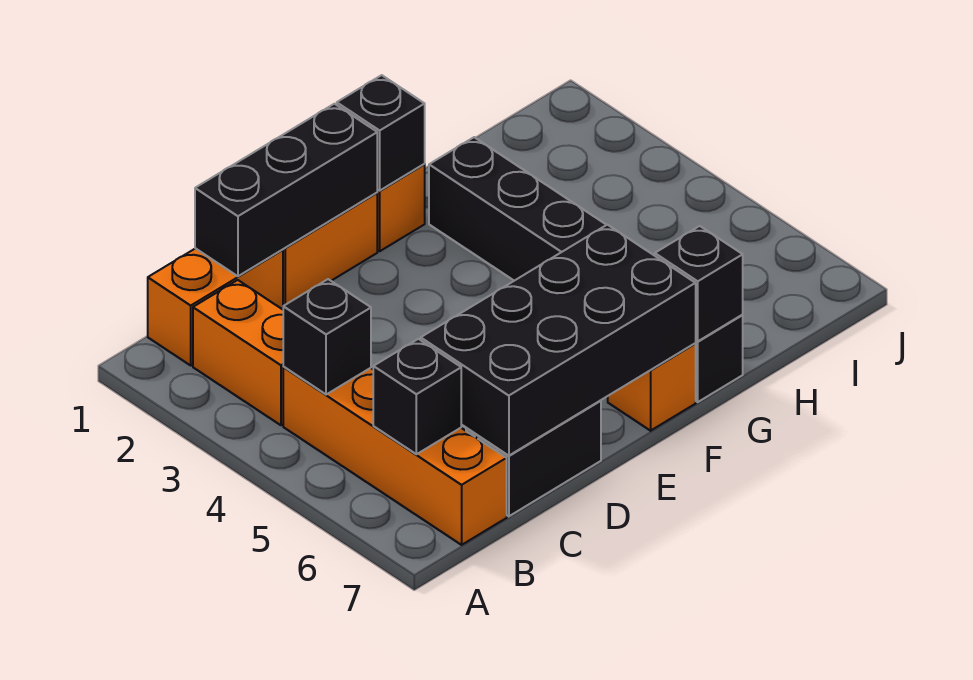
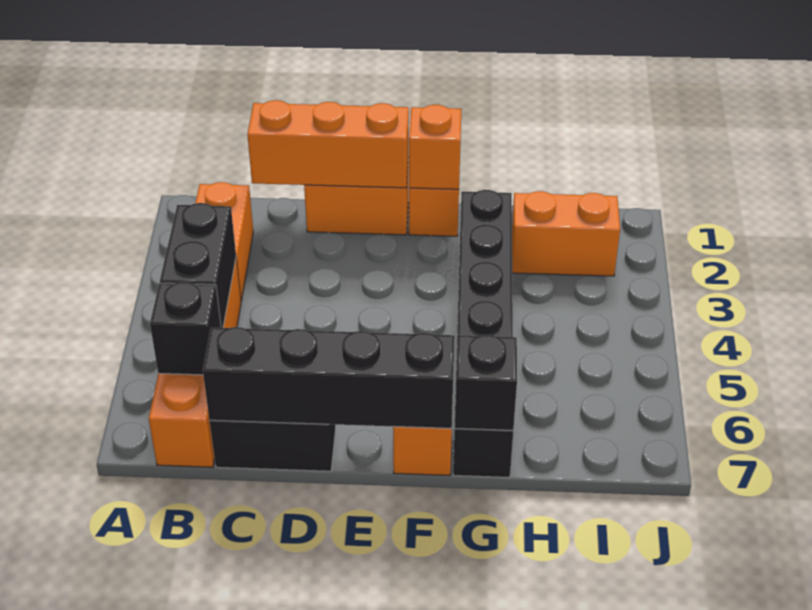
orange 1x2 brick [148,248,283,365] -> orange 1x2 brick moved to [512,191,620,276]
black 1x1 brick [283,279,371,395] -> black 1x2 brick [160,203,236,328]
black 1x3 brick [195,104,377,276] -> orange 1x3 brick [247,100,409,188]
black 2x4 brick [421,225,696,456] -> black 1x4 brick [203,327,455,428]
black 1x1 brick [337,75,425,190] -> orange 1x1 brick [409,105,462,189]

